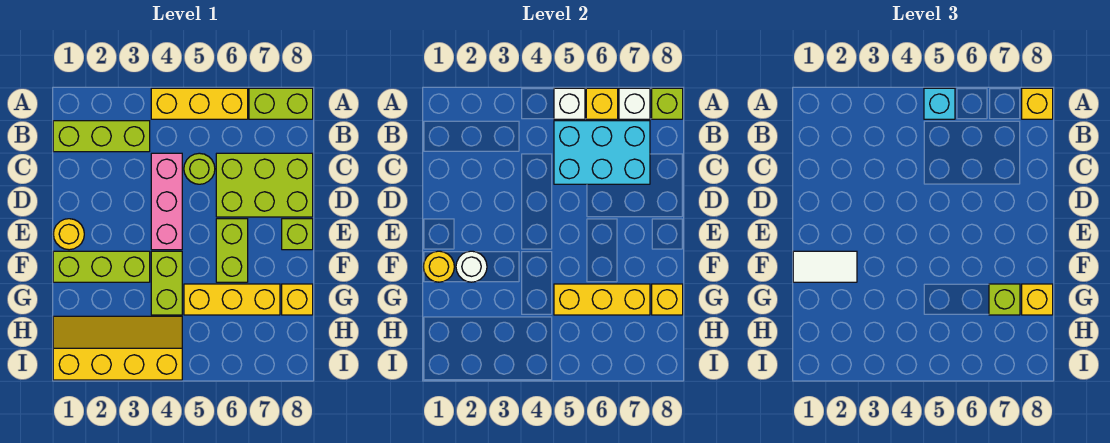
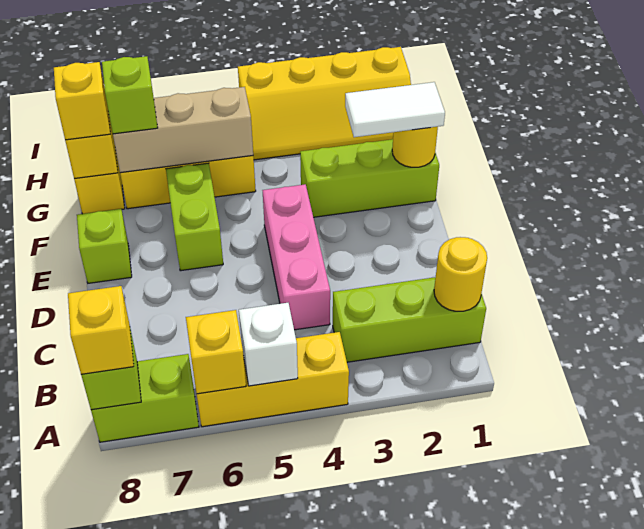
cyan 1x1 brick [924,88,955,119] -> none
white 1x1 brick [619,88,650,119] -> none
cyan 2x3 brick [554,121,650,184] -> none
lime 1x1 round brick [184,153,215,184] -> none
lime 2x3 brick [216,153,313,217] -> none
yellow 1x1 round brick [53,219,84,250] -> yellow 1x1 round brick moved to [434,237,487,311]
white 1x1 round brick [456,251,487,282] -> none
lime 1x2 brick [151,251,182,315] -> none
yellow 1x3 brick [554,284,650,315] -> tan 1x3 brick [113,87,253,173]

